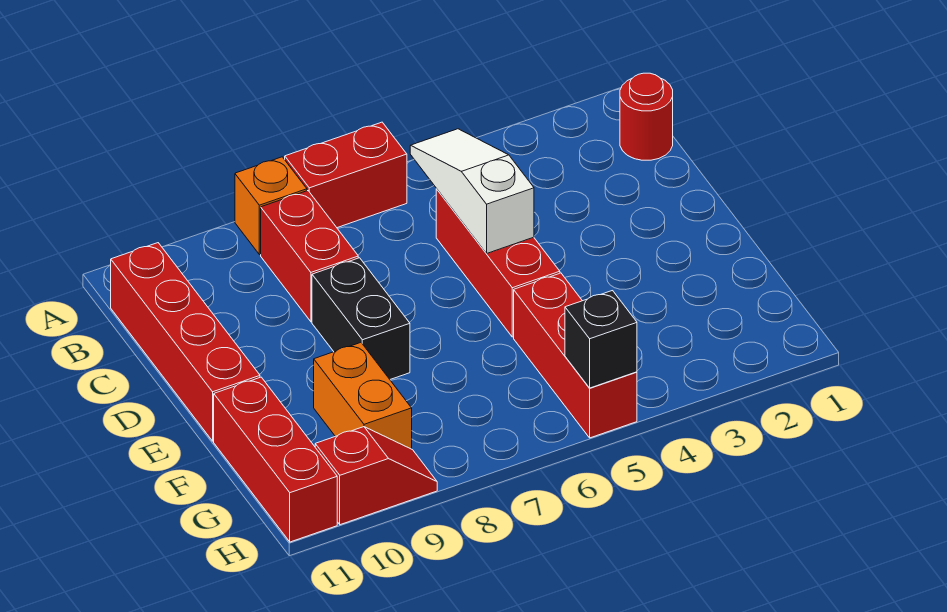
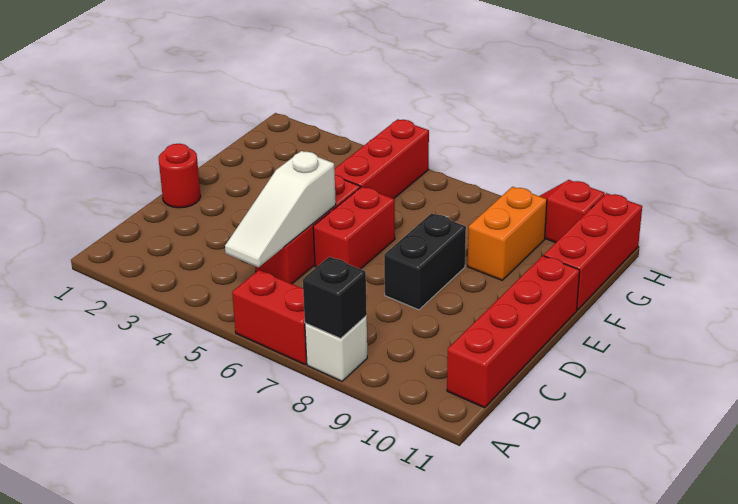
orange 1x1 brick [235,157,307,255] -> white 1x1 brick [305,316,367,381]
red 1x1 round brick [620,73,673,160] -> red 1x1 round brick moved to [159,144,201,208]
red 1x2 brick [261,191,358,322] -> red 1x2 brick moved to [313,187,395,269]
black 1x1 brick [565,291,637,388] -> black 1x1 brick moved to [303,257,367,339]

